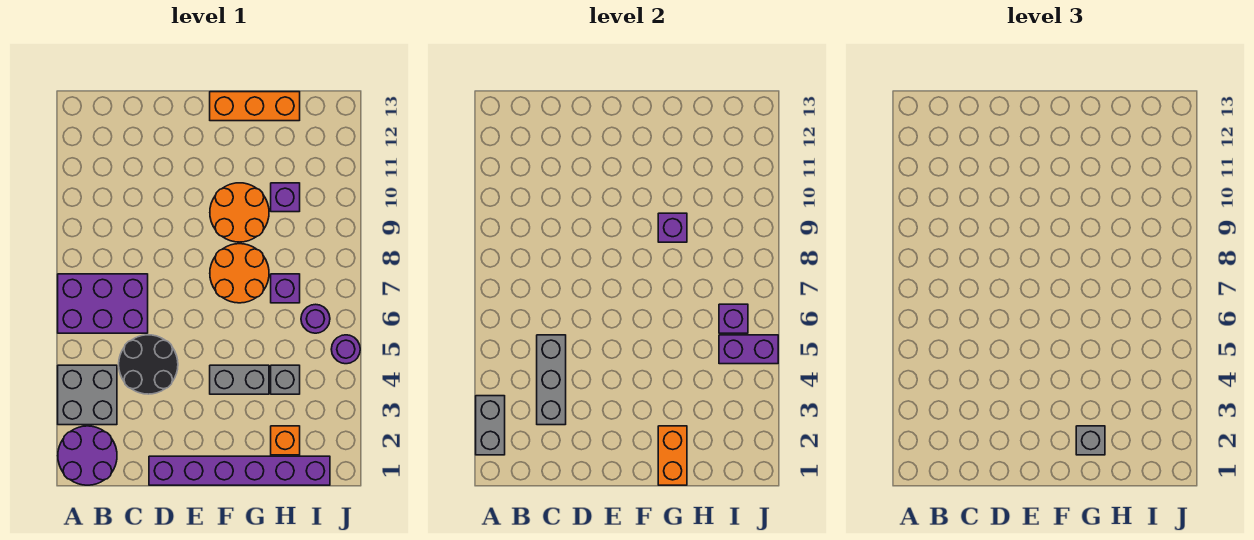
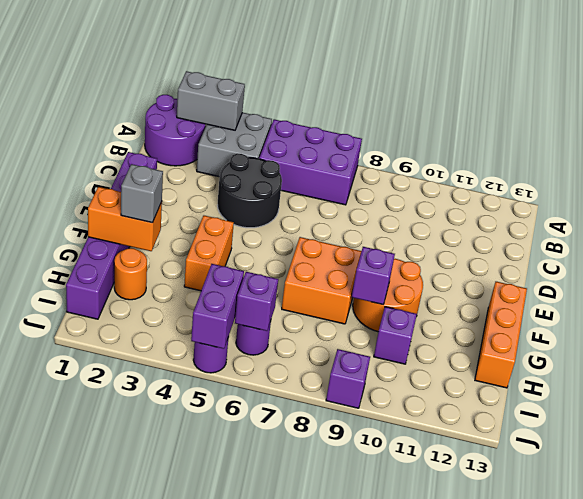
purple 2x3 brick [58,274,148,333] -> purple 2x3 brick turned to [259,119,362,205]
grey 1x3 brick [537,335,566,425] -> none
grey 1x2 brick [210,365,269,394] -> orange 1x2 brick [184,216,234,291]
orange 2x2 round brick [210,244,269,303] -> orange 2x2 brick [282,237,361,324]
orange 1x1 brick [271,426,300,455] -> orange 1x1 round brick [114,248,147,300]
grey 1x1 brick [271,365,300,394] -> none
purple 1x1 brick [271,274,300,303] -> purple 1x1 brick moved to [326,349,370,408]

